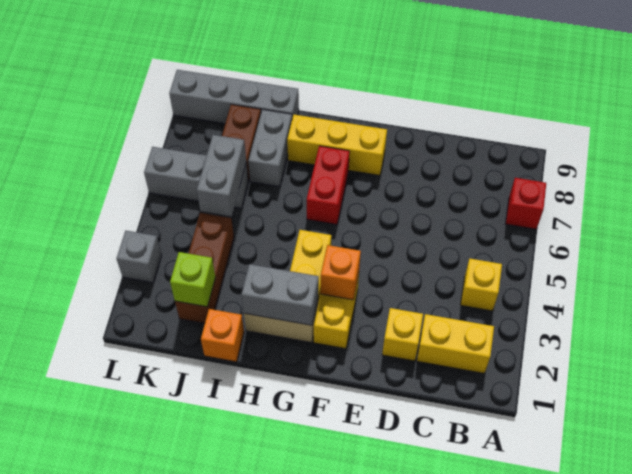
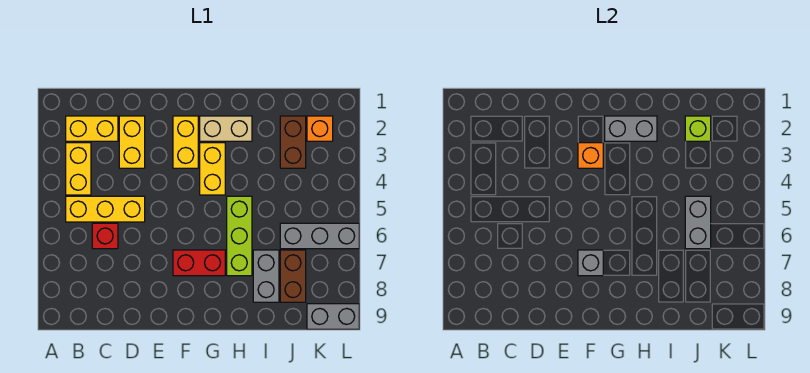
red 1x1 brick [506,178,546,229] -> red 1x1 brick moved to [92,223,118,249]
yellow 1x1 brick [461,259,502,311] -> yellow 1x2 brick [66,143,91,195]
yellow 1x1 brick [382,308,423,361] -> yellow 1x2 brick [119,116,145,168]
yellow 1x3 brick [287,115,387,176] -> yellow 1x3 brick moved to [66,196,145,222]
red 1x2 brick [307,146,350,225] -> red 1x2 brick turned to [173,250,225,276]
none -> lime 1x3 brick [227,196,252,276]
orange 1x1 brick [201,309,244,362] -> orange 1x1 brick moved to [307,116,333,141]
grey 1x4 brick [169,70,299,124] -> grey 1x2 brick [307,304,359,329]
brown 1x3 brick [175,213,234,323] -> brown 1x2 brick [280,116,306,168]
grey 1x1 brick [117,231,162,283] -> grey 1x1 brick moved to [578,250,603,276]

